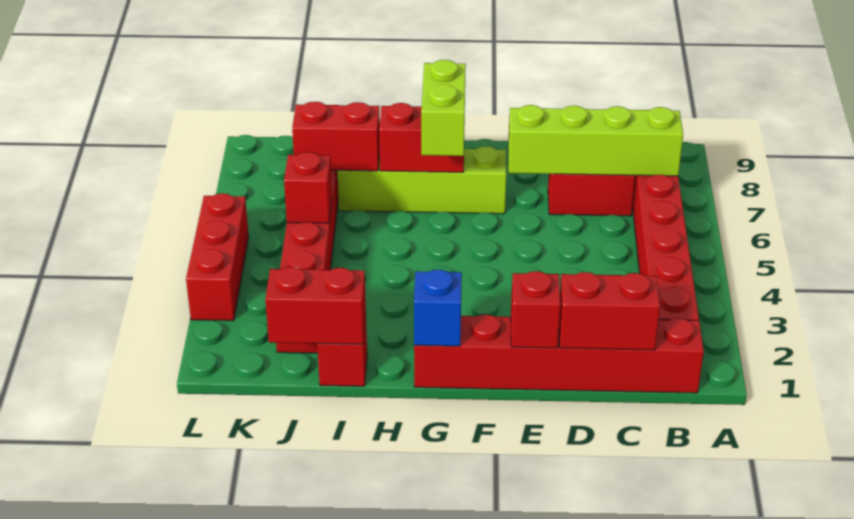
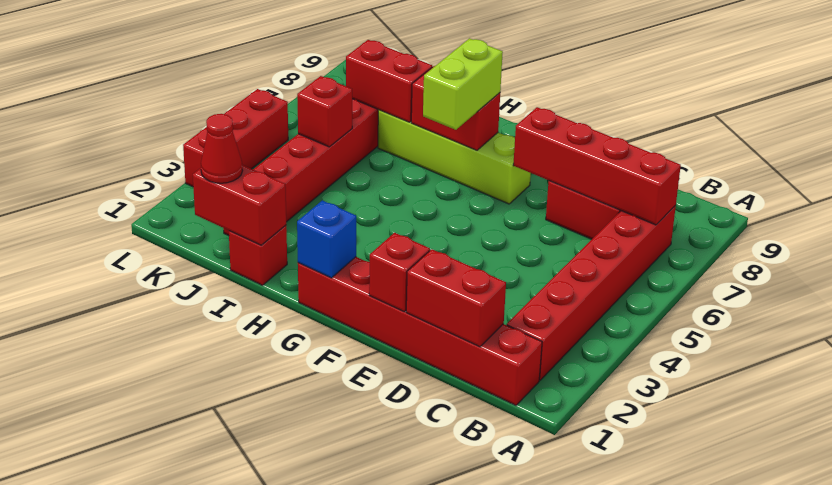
lime 1x4 brick [508,105,683,176] -> red 1x4 brick [513,107,681,225]
none -> red 1x1 cone [201,114,243,183]

